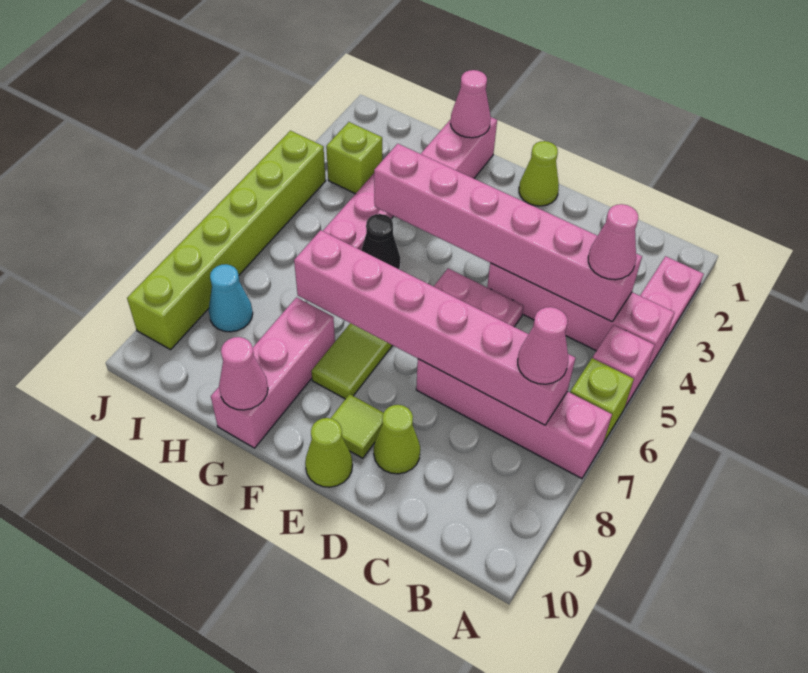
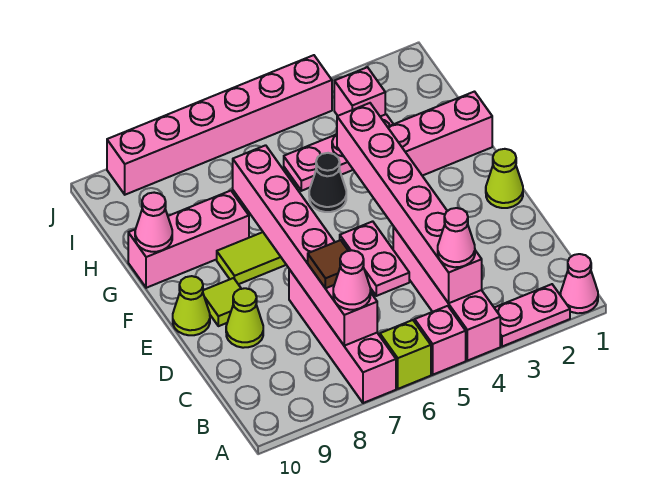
none -> brown 1x1 tile [308,240,348,288]
pink 1x1 cone [451,70,491,138] -> pink 1x1 cone moved to [561,254,598,313]
lime 1x1 brick [326,122,382,194] -> pink 1x1 brick [334,67,385,116]
cyan 1x1 cone [209,264,253,332] -> none
lime 1x6 brick [127,131,326,350] -> pink 1x6 brick [107,55,332,195]

